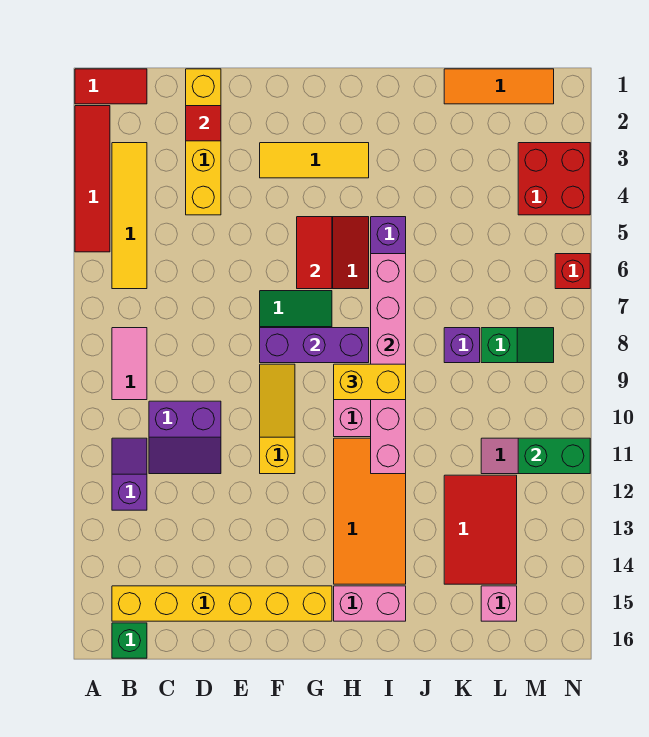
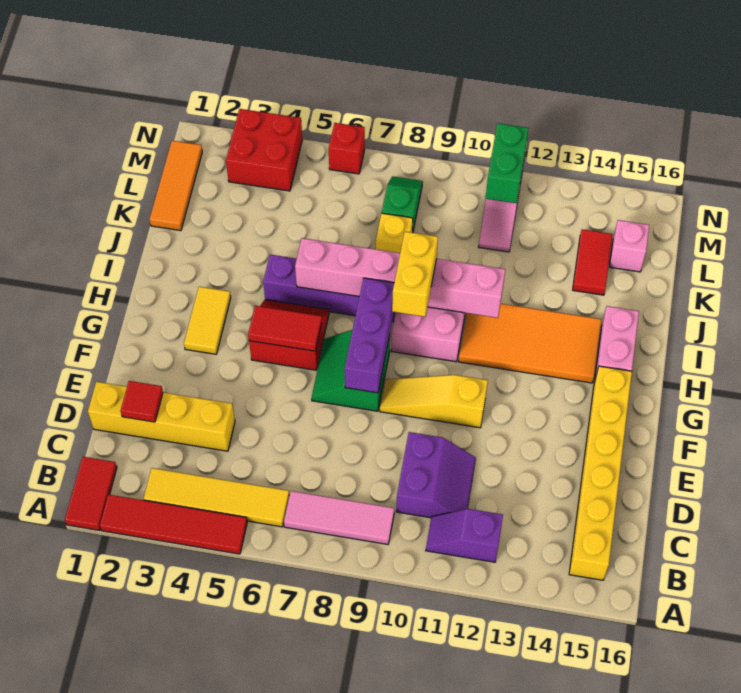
pink 1x2 tile [112,328,147,400] -> pink 1x3 tile [284,491,394,544]
green 1x1 brick [112,623,147,658] -> none
yellow 1x3 tile [260,143,369,178] -> yellow 1x2 tile [184,287,231,354]
purple 1x1 brick [444,328,480,363] -> yellow 1x1 brick [376,213,413,253]
red 2x3 tile [444,475,517,584] -> red 1x2 tile [573,229,613,295]

